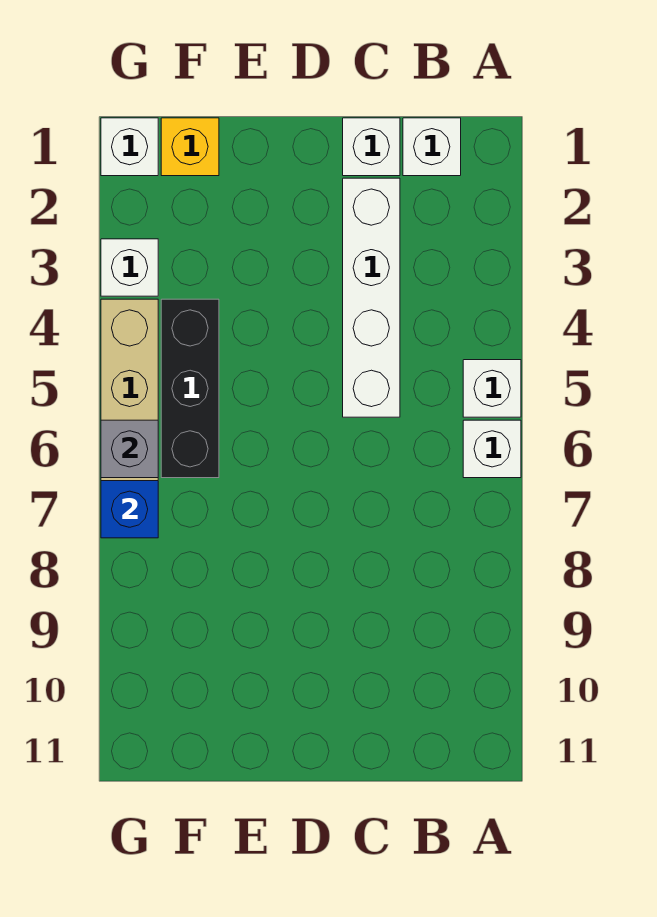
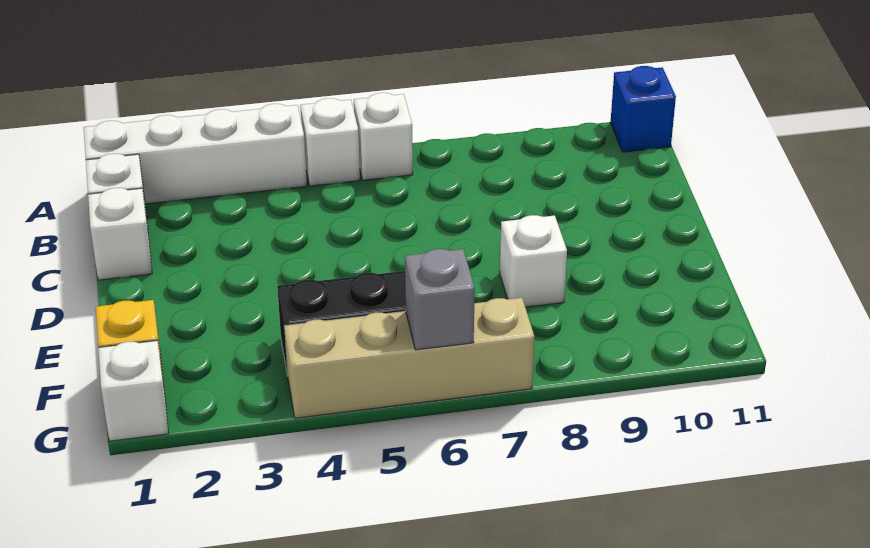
white 1x4 brick [343,178,400,417] -> white 1x4 brick moved to [84,104,307,204]
white 1x1 brick [101,239,158,296] -> white 1x1 brick moved to [500,215,567,307]
blue 1x1 brick [101,481,158,538] -> blue 1x1 brick moved to [610,66,676,152]

